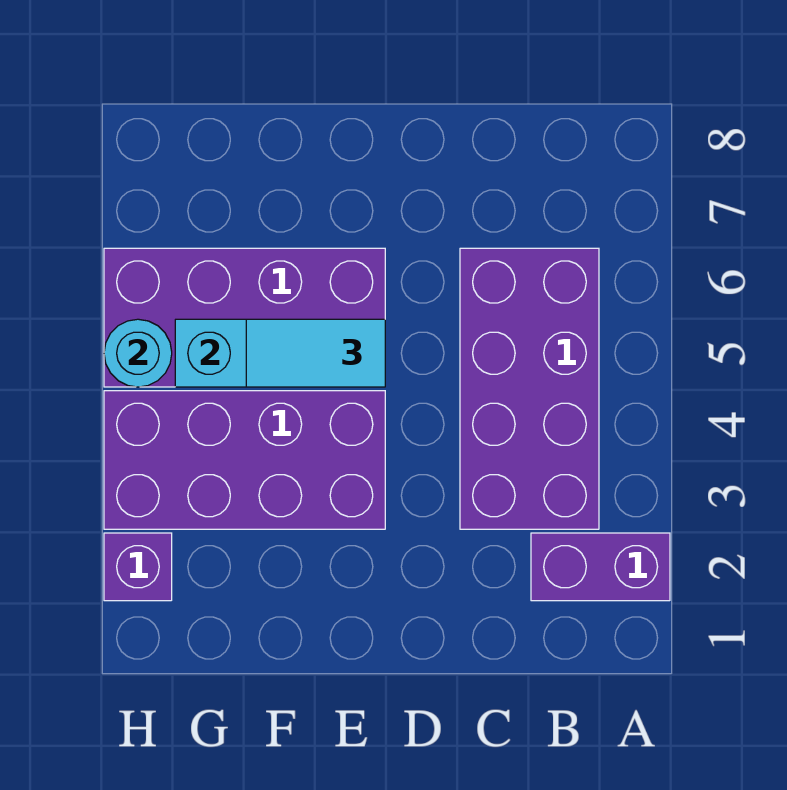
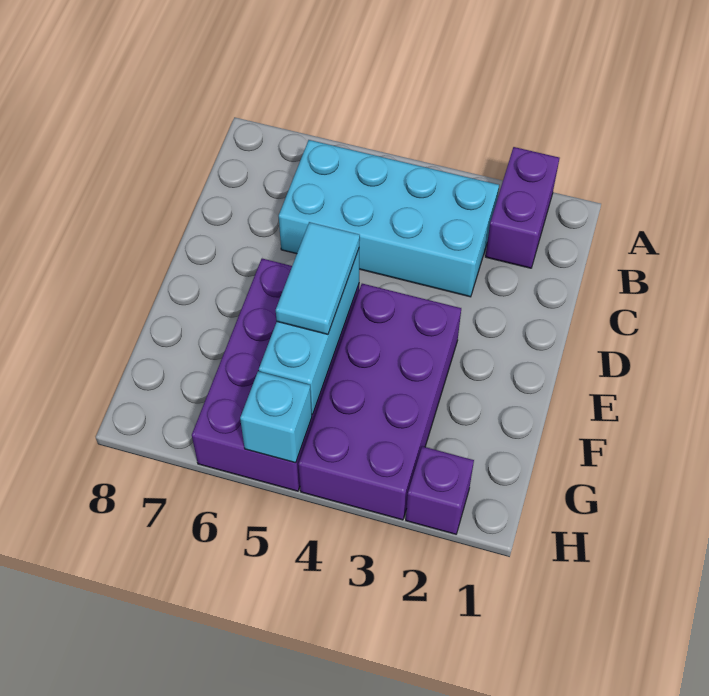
purple 2x4 brick [460,248,599,529] -> cyan 2x4 brick [279,140,499,297]
cyan 1x1 round brick [104,319,172,387] -> cyan 1x1 brick [240,371,312,463]

